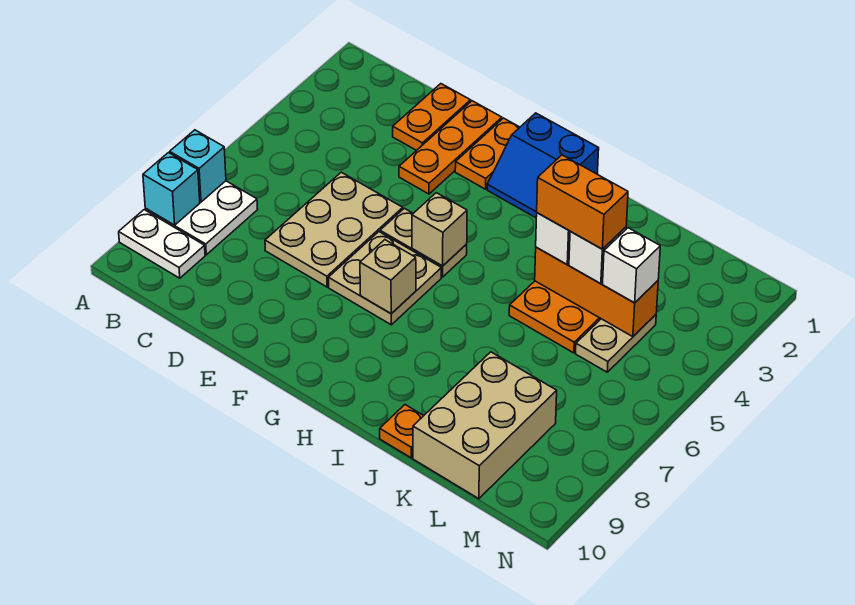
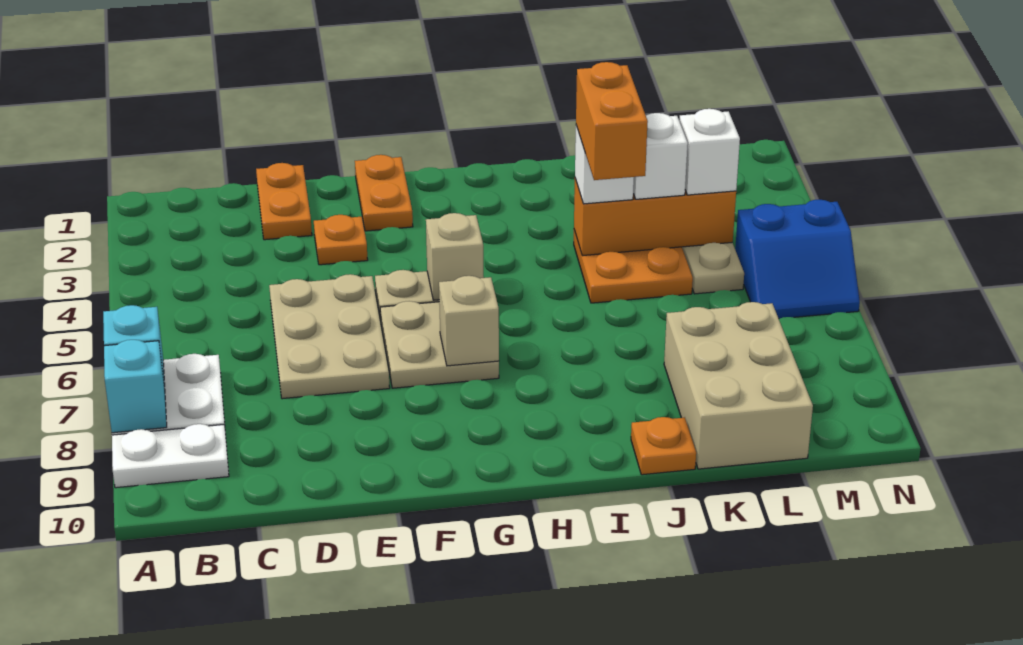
orange 1x3 plate [399,101,502,194] -> orange 1x1 plate [314,215,368,265]
blue 2x2 slope [487,113,599,218] -> blue 2x2 slope moved to [735,200,860,319]
orange 1x2 brick [537,155,628,249] -> orange 1x2 brick turned to [576,62,648,180]

